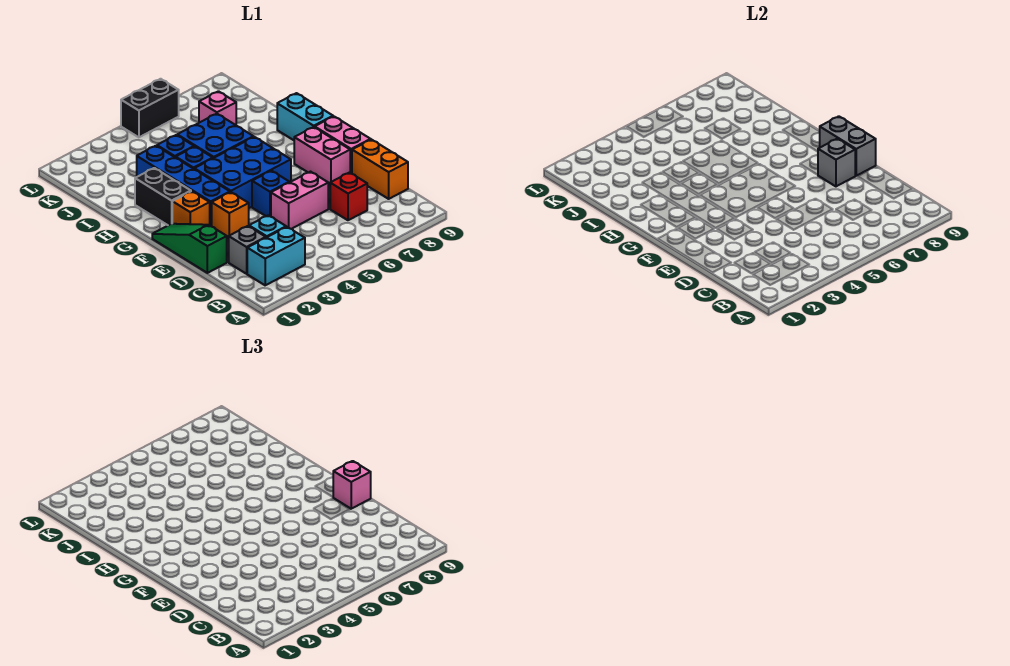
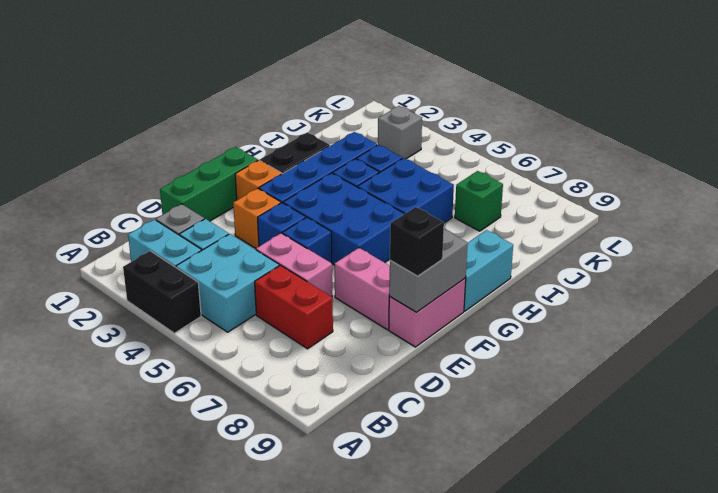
none -> cyan 2x2 brick [176,234,279,332]
red 1x1 brick [330,173,367,220] -> red 1x2 brick [255,265,333,349]
orange 1x2 brick [352,140,408,199] -> none
green 1x3 slope [152,224,227,273] -> green 1x3 brick [160,147,258,221]
none -> blue 1x1 brick [258,203,306,246]
pink 1x2 brick [294,127,350,186] -> pink 1x2 brick turned to [335,248,390,330]
grey 1x1 brick [818,139,855,186] -> grey 1x1 brick moved to [378,106,422,159]
pink 1x1 brick [333,461,371,509] -> black 1x1 brick [390,207,444,276]
pink 1x1 brick [199,91,236,125] -> green 1x1 brick [455,171,503,231]
black 1x2 brick [121,79,179,137] -> black 1x2 brick moved to [123,251,201,333]

